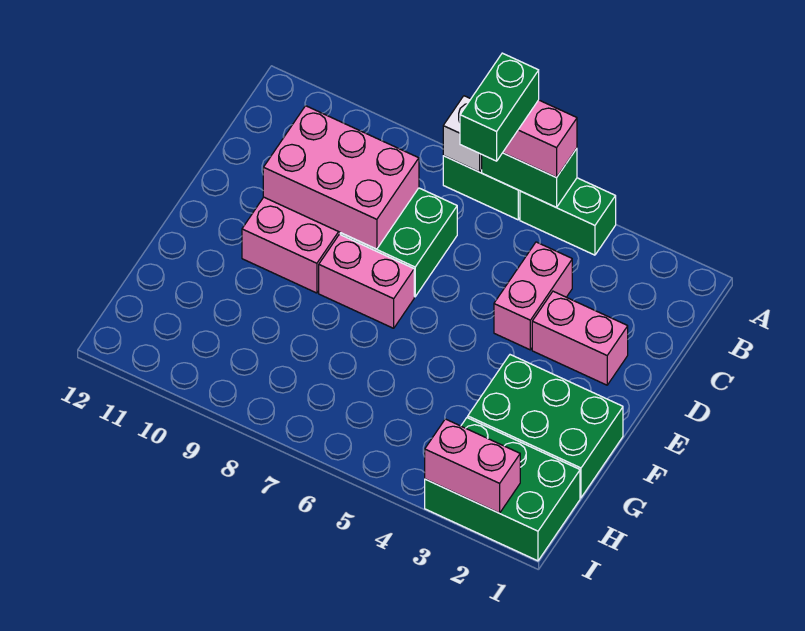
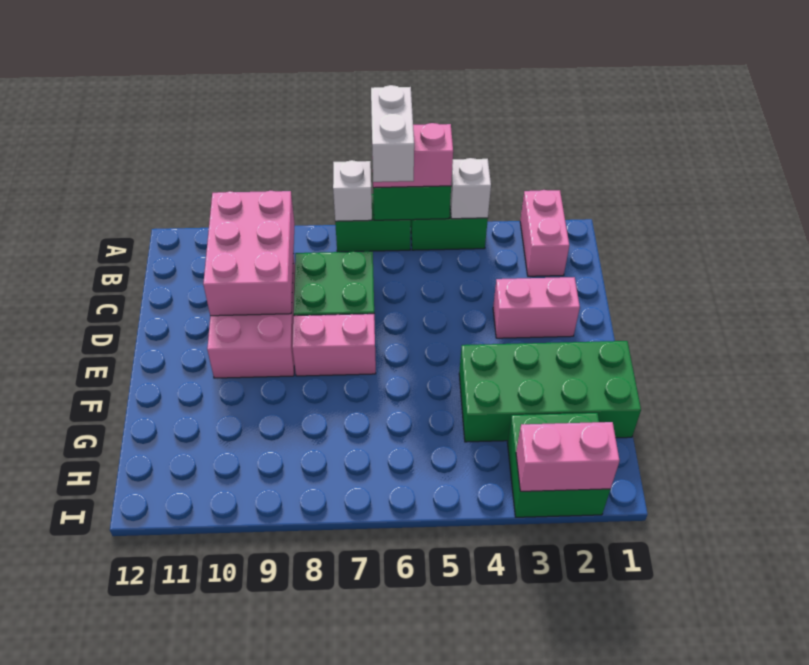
none -> white 1x1 brick [450,158,491,219]
green 1x2 brick [460,53,539,161] -> white 1x2 brick [371,85,414,182]
pink 1x2 brick [494,242,572,350] -> pink 1x2 brick moved to [520,190,569,276]
pink 2x3 brick [263,106,419,249] -> pink 2x3 brick turned to [203,191,295,316]
green 2x3 brick [468,355,623,498] -> green 2x4 brick [459,341,641,442]
green 2x3 brick [425,418,580,561] -> green 2x2 brick [507,413,610,517]

